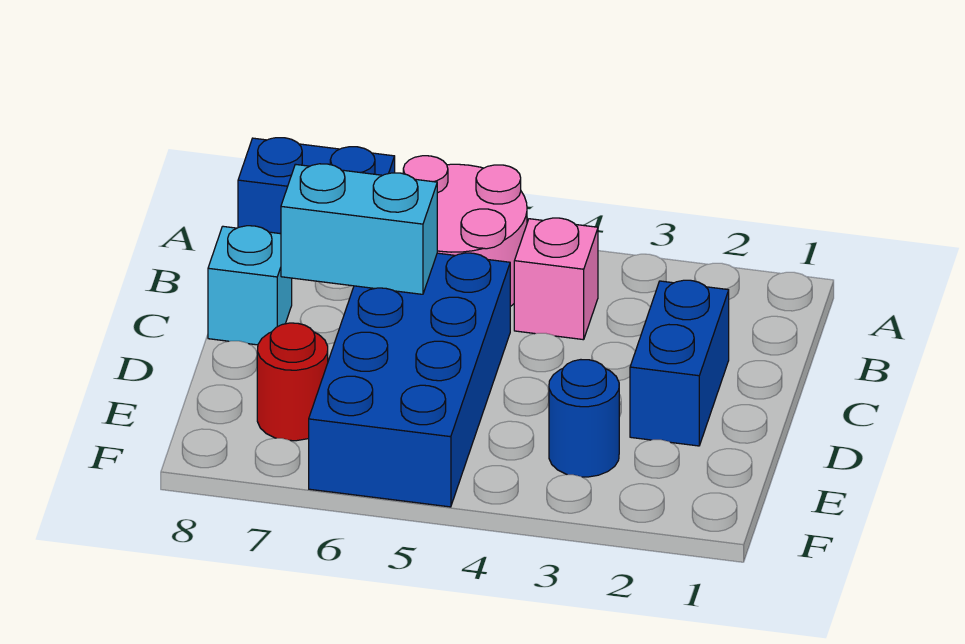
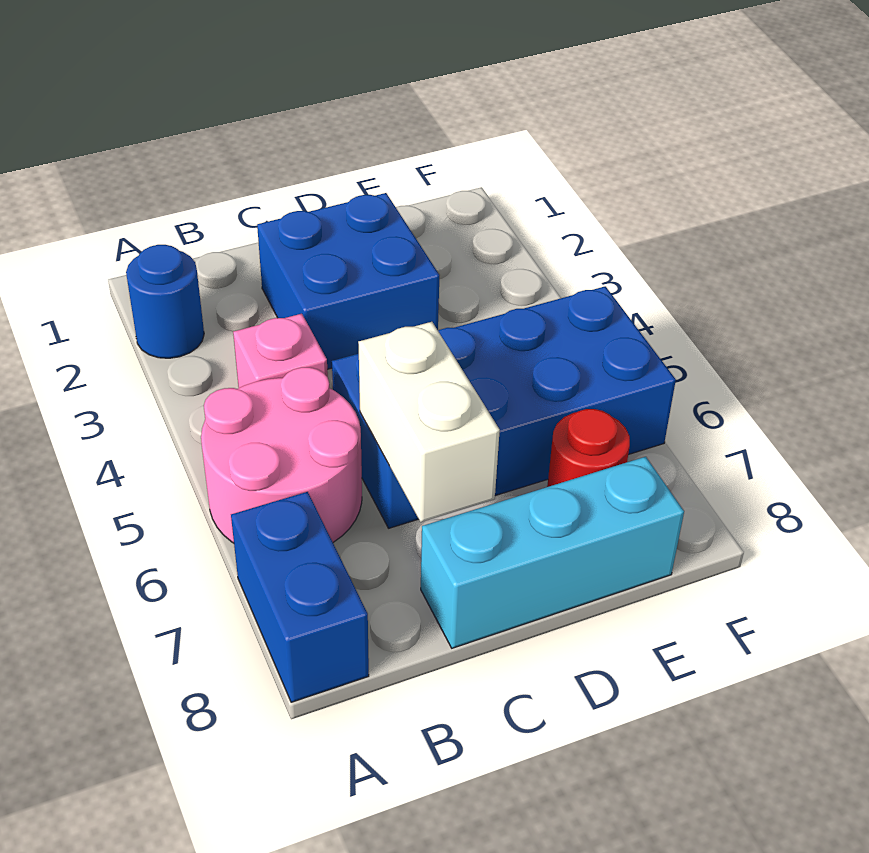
blue 1x2 brick [630,280,729,446] -> blue 2x2 brick [257,193,439,369]
cyan 1x2 brick [281,164,437,294] -> white 1x2 brick [358,322,500,522]
cyan 1x1 brick [208,226,292,345] -> cyan 1x3 brick [421,457,684,648]
blue 1x1 round brick [549,360,619,477] -> blue 1x1 round brick moved to [126,245,204,358]

